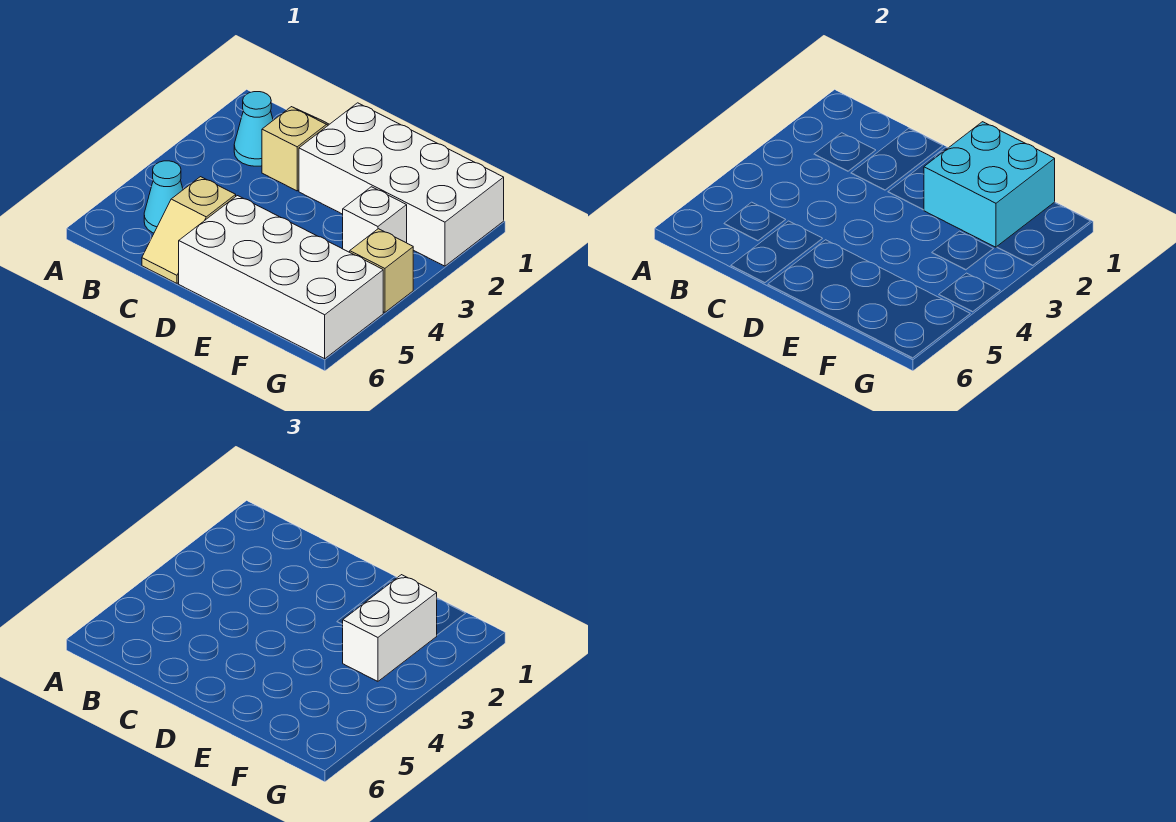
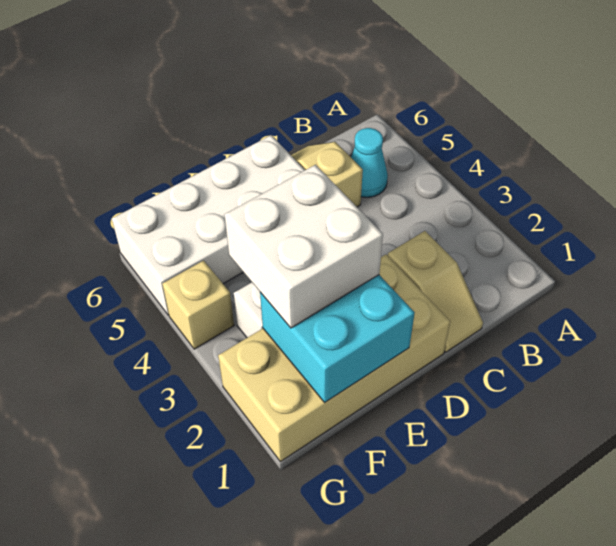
cyan 1x1 cone [234,92,273,166] -> none
white 2x4 brick [299,103,504,266] -> tan 2x4 brick [218,255,450,462]
white 1x2 brick [342,575,437,681] -> white 2x2 brick [225,165,383,328]

